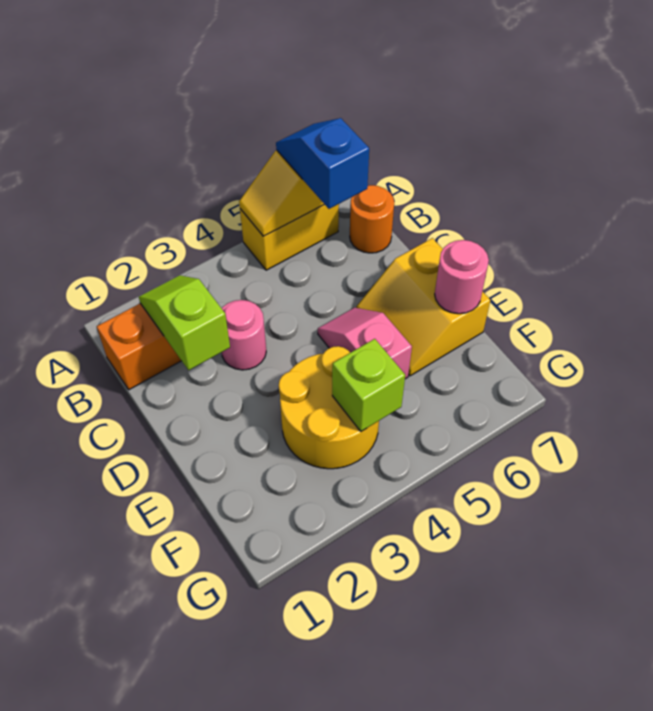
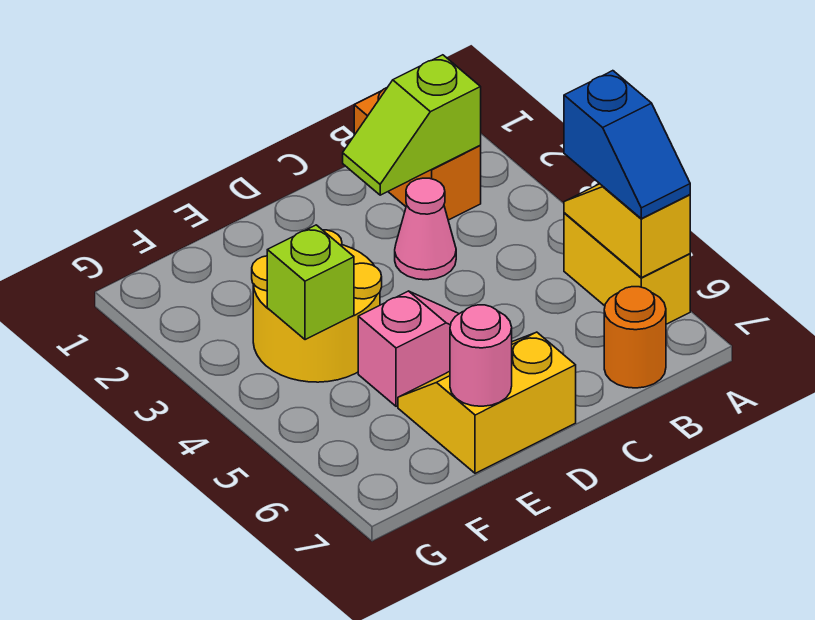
blue 1x2 slope [276,118,369,209] -> blue 1x2 slope turned to [564,71,690,219]
lime 1x2 slope [139,275,230,370] -> lime 1x2 slope turned to [343,55,481,195]
pink 1x1 round brick [221,300,266,370] -> pink 1x1 cone [395,178,456,280]

